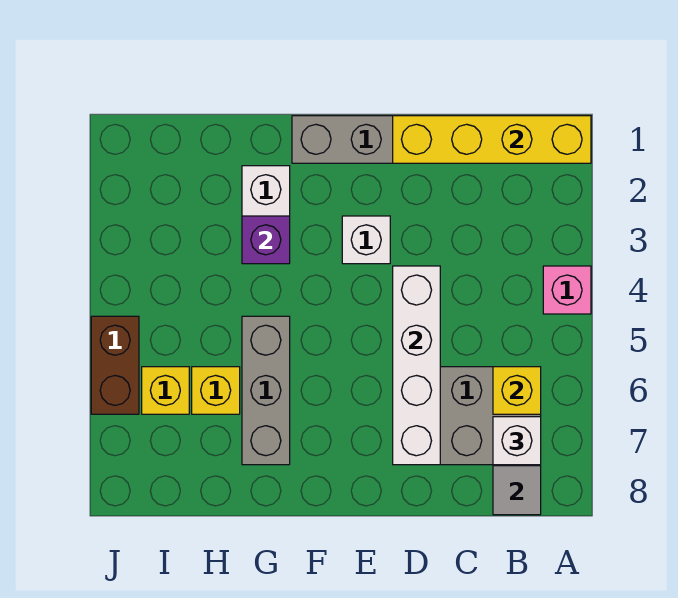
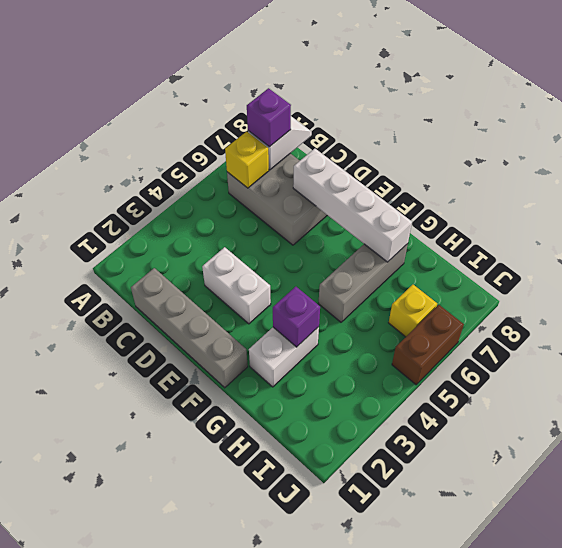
yellow 1x4 brick [393,116,591,163] -> none
pink 1x1 brick [543,266,591,314] -> none
white 1x1 brick [493,417,541,465] -> purple 1x1 brick [247,88,291,147]
white 1x4 brick [393,266,440,465] -> white 1x4 brick turned to [293,149,412,262]
white 1x1 brick [342,216,390,264] -> white 1x2 brick [202,247,271,324]
yellow 1x1 brick [192,367,240,414] -> none

